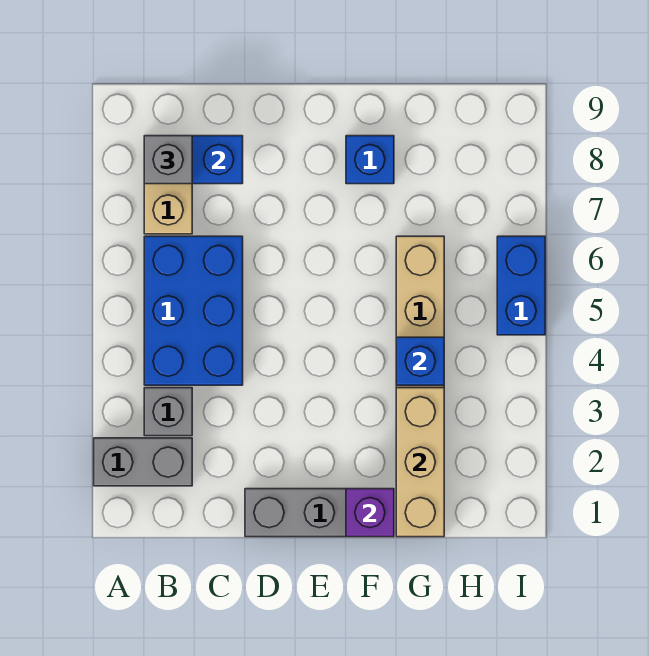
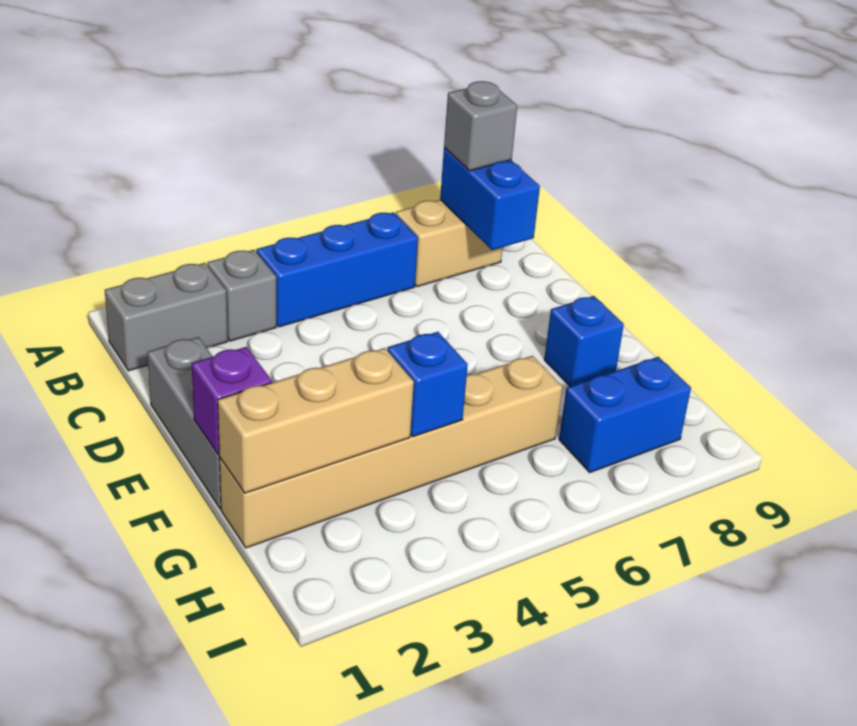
grey 1x2 brick [94,438,192,486] -> grey 1x2 brick turned to [105,263,228,371]
blue 2x3 brick [144,236,243,385] -> blue 1x3 brick [256,212,418,327]
blue 1x2 brick [497,236,545,335] -> blue 1x2 brick moved to [559,357,691,472]

